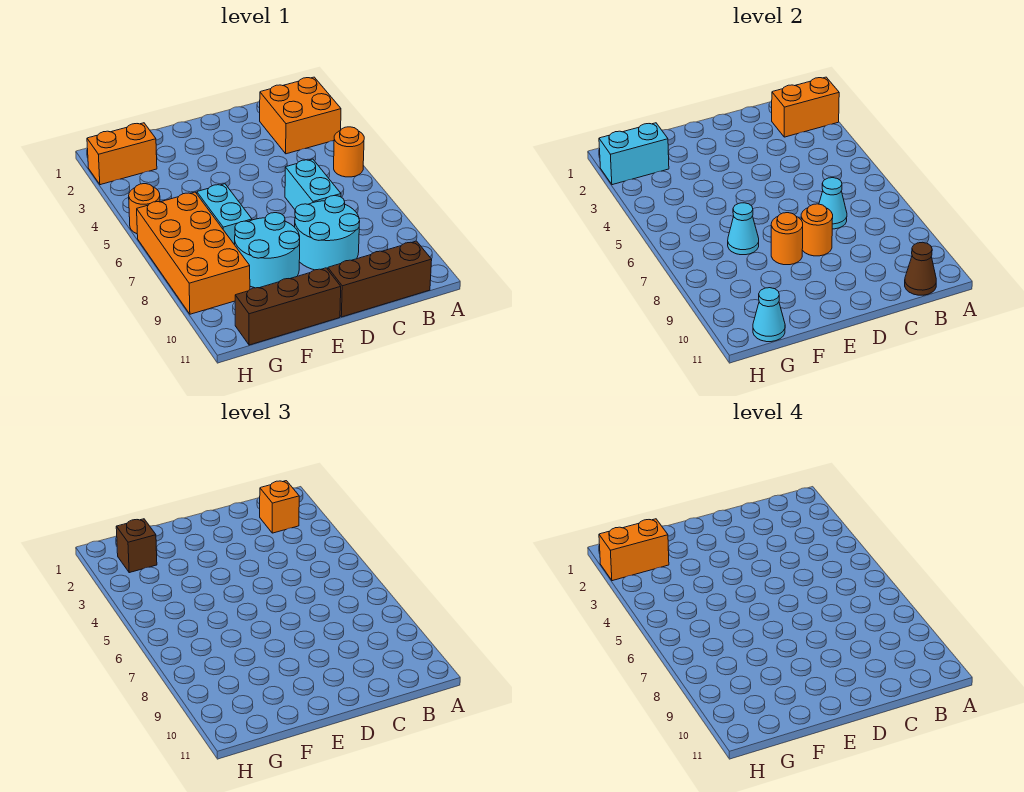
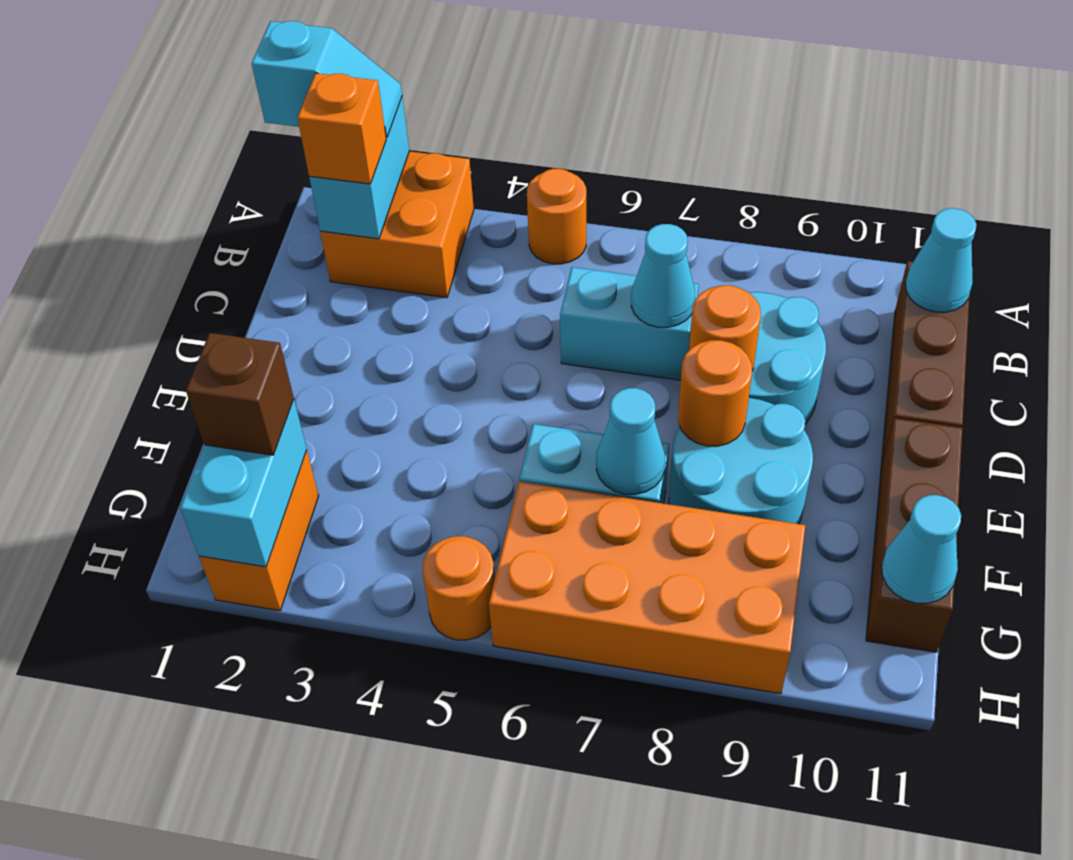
none -> cyan 1x2 slope [252,21,402,137]
orange 1x2 brick [772,77,839,137] -> cyan 1x2 brick [309,97,409,239]
brown 1x1 cone [905,242,936,295] -> cyan 1x1 cone [905,208,976,312]
orange 1x2 brick [599,519,669,581] -> none

